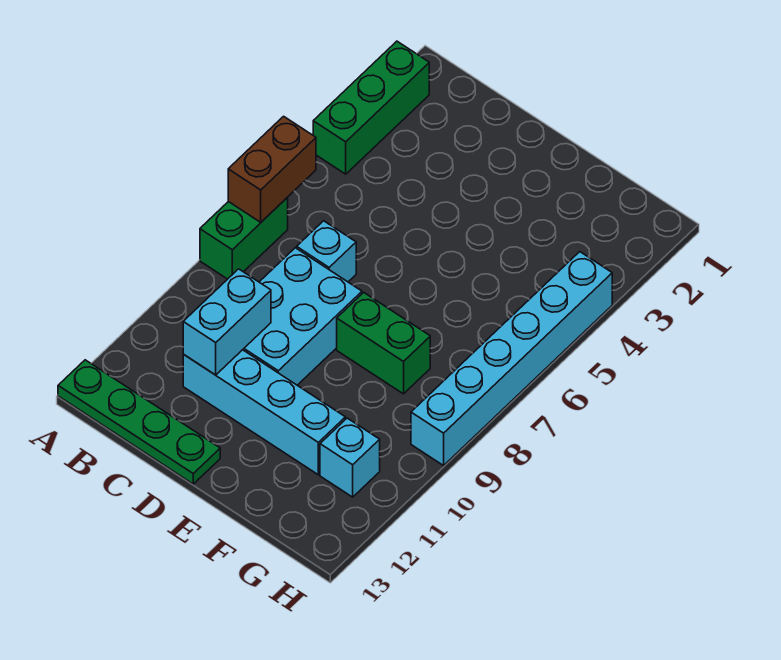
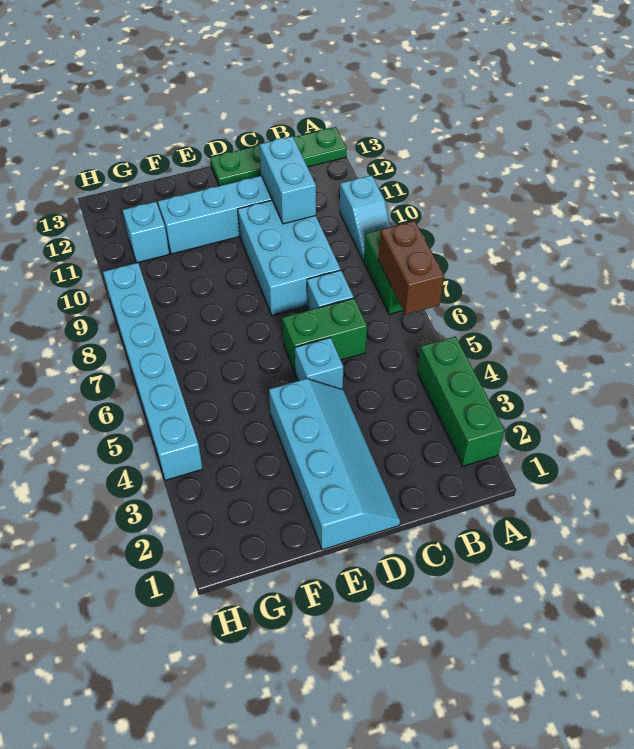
none -> cyan 1x2 slope [340,175,391,261]
none -> cyan 2x4 slope [269,379,400,550]
none -> cyan 1x1 brick [295,337,343,389]
green 1x2 brick [337,293,430,394] -> green 1x2 brick moved to [283,298,367,373]

